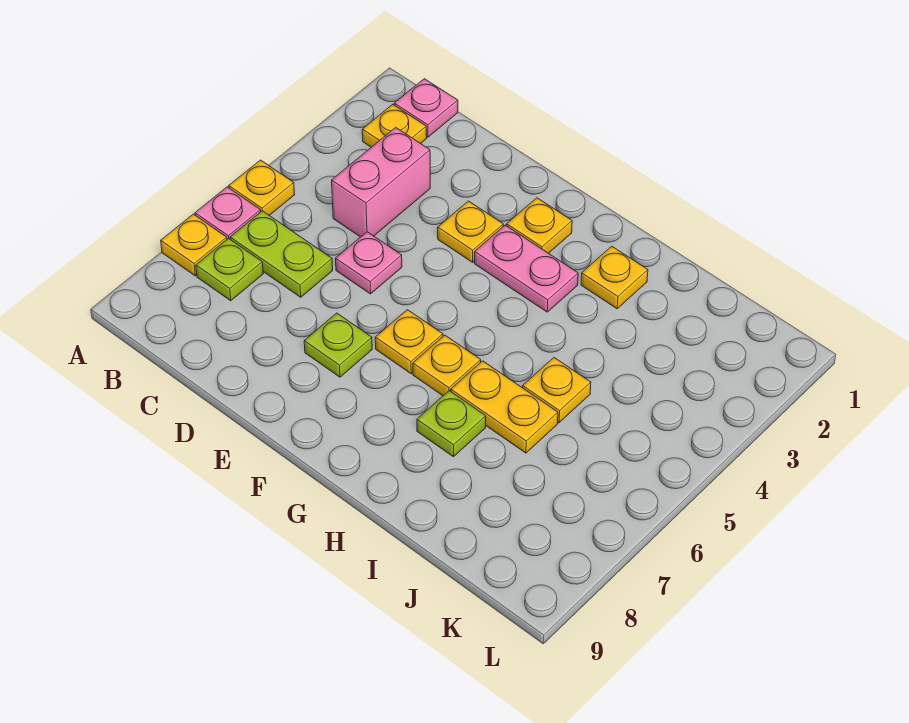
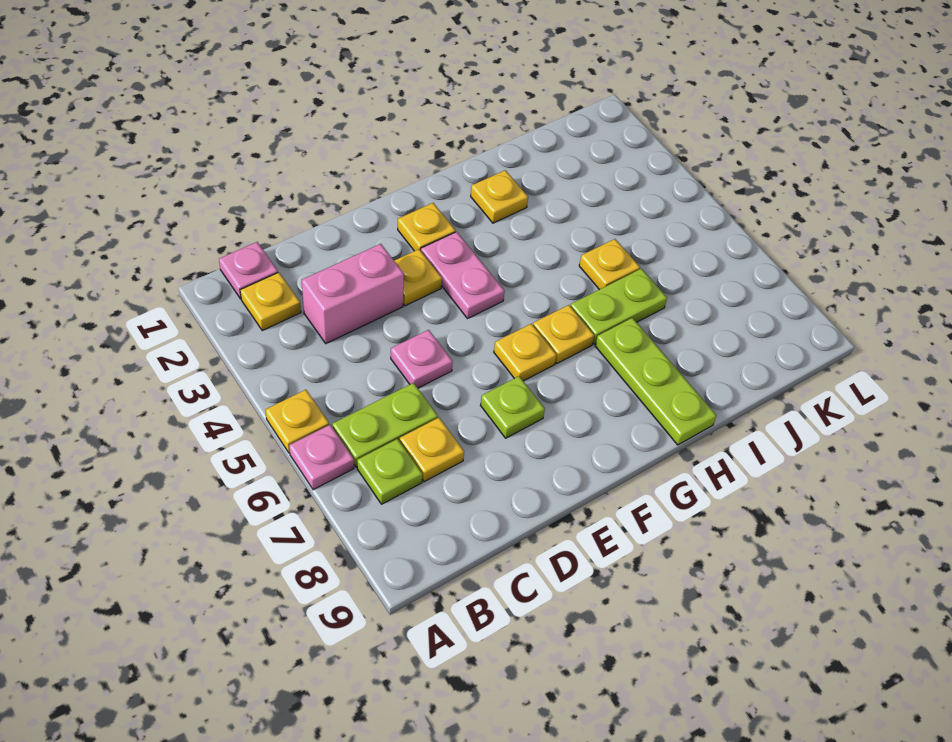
yellow 1x1 plate [161,214,227,276] -> yellow 1x1 plate moved to [400,418,464,482]
pink 1x2 brick [332,127,430,237] -> pink 1x2 brick turned to [302,244,404,343]
pink 1x2 plate [475,225,578,312] -> pink 1x2 plate turned to [421,232,505,318]
yellow 1x2 plate [451,361,558,453] -> lime 1x2 plate [570,269,667,344]
lime 1x1 plate [417,391,486,457] -> lime 1x3 plate [595,318,717,445]

